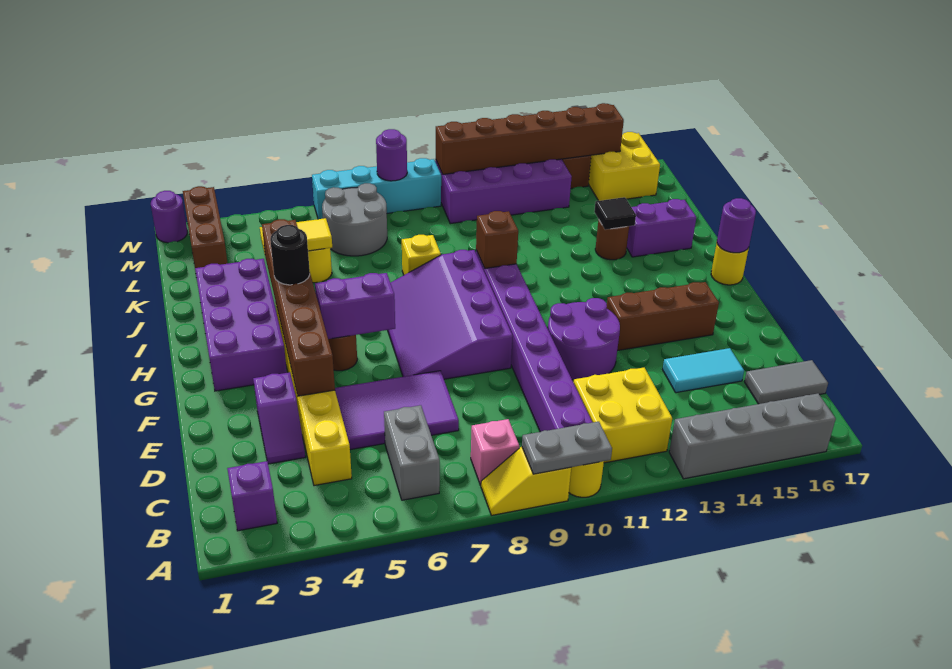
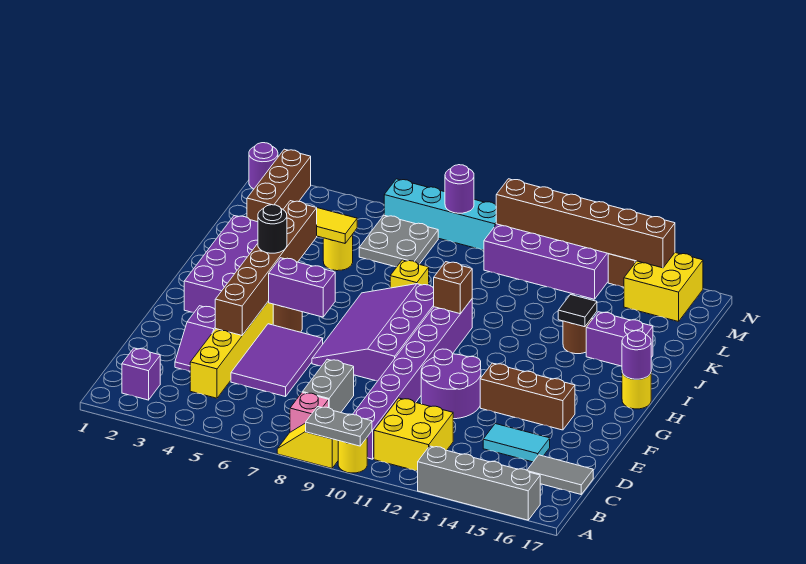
grey 1x2 brick [384,405,440,500] -> grey 1x2 brick moved to [303,359,354,413]
purple 2x3 tile [335,371,459,450] -> purple 2x3 tile turned to [231,324,323,397]
grey 2x2 round brick [322,183,387,256] -> grey 2x2 plate [359,215,438,267]

